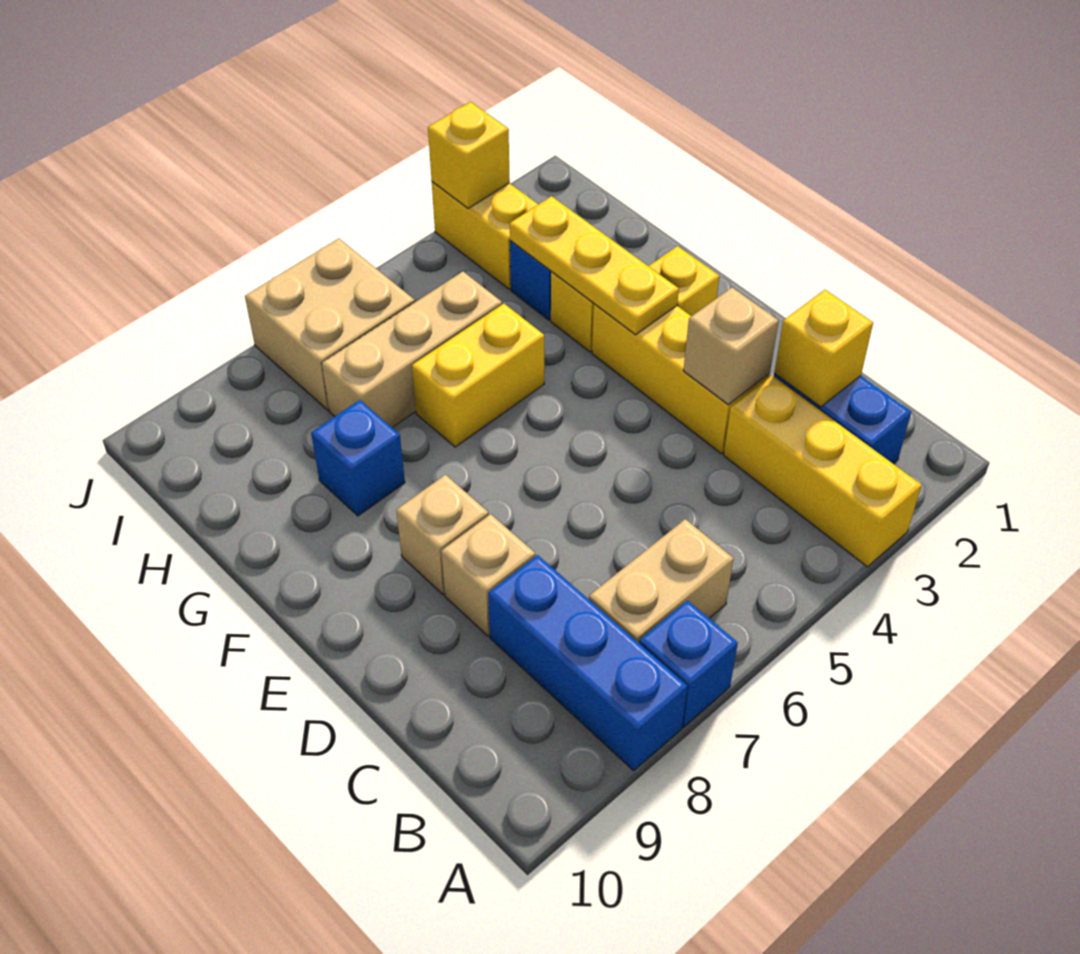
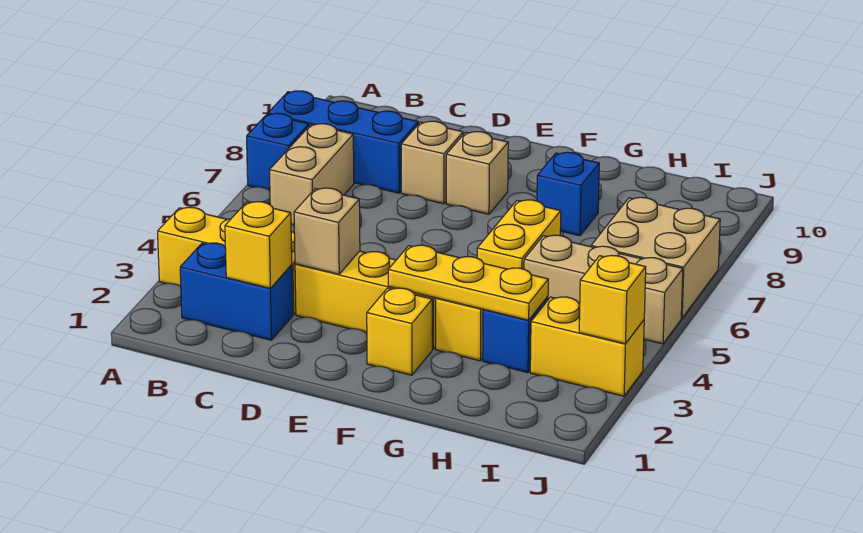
tan 1x3 brick [322,272,502,427] -> tan 1x3 brick turned to [524,235,683,344]

